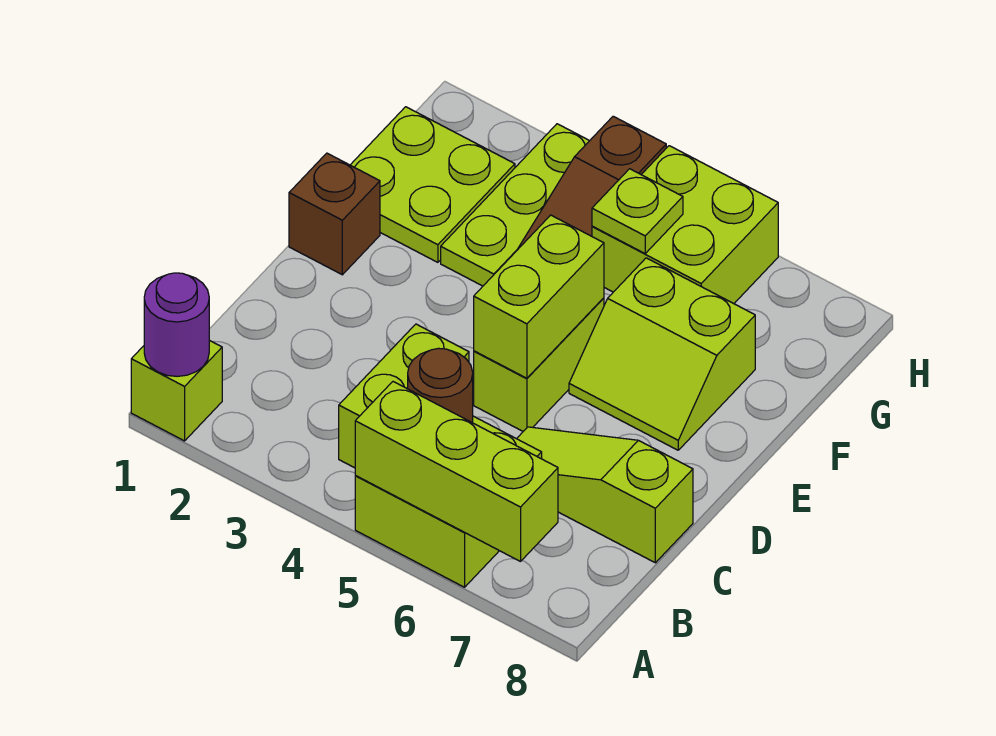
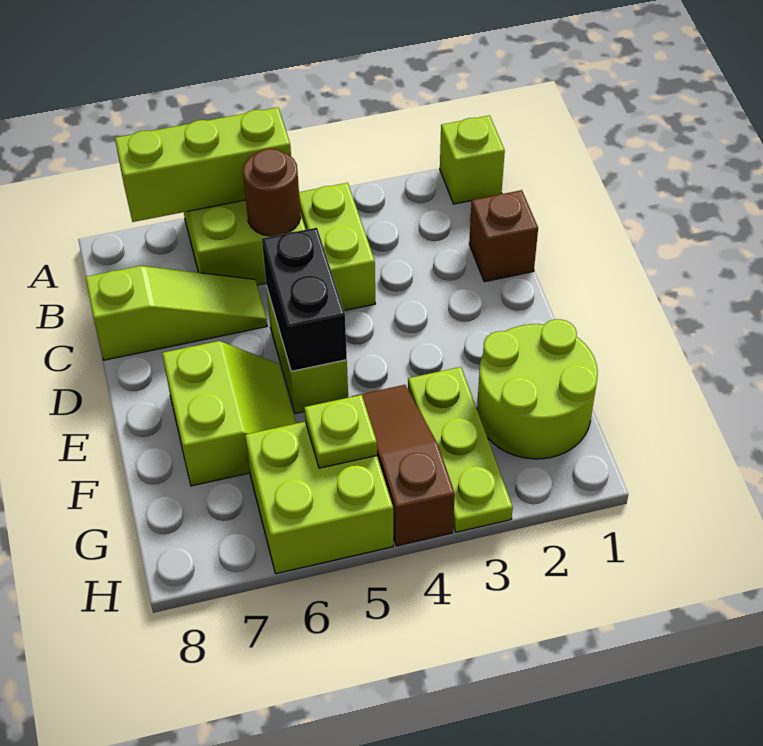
purple 1x1 round brick [144,273,209,376] -> none
lime 1x2 brick [474,215,604,378] -> black 1x2 brick [262,228,347,371]
brown 1x1 brick [289,153,380,275] -> brown 1x1 brick moved to [469,190,538,282]
lime 2x2 slope [569,258,755,450] -> lime 2x2 slope turned to [162,341,296,486]
lime 2x2 plate [351,107,515,262] -> lime 2x2 round brick [477,319,598,459]

